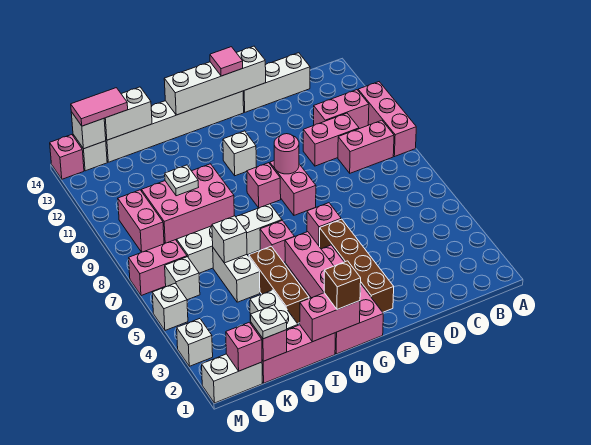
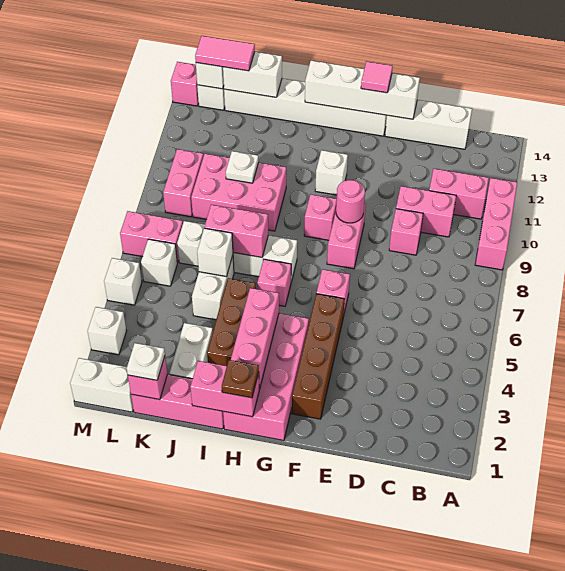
pink 1x2 brick [338,120,394,173] -> pink 1x2 brick moved to [204,205,268,257]
brown 1x1 brick [324,261,361,309] -> brown 1x1 plate [222,360,259,398]
pink 1x1 brick [226,322,262,371] -> pink 1x1 brick moved to [389,209,423,255]

